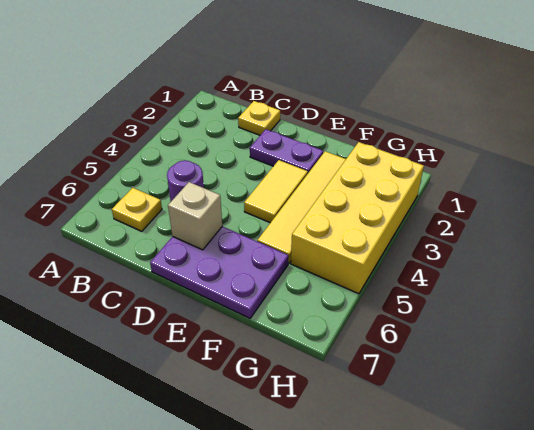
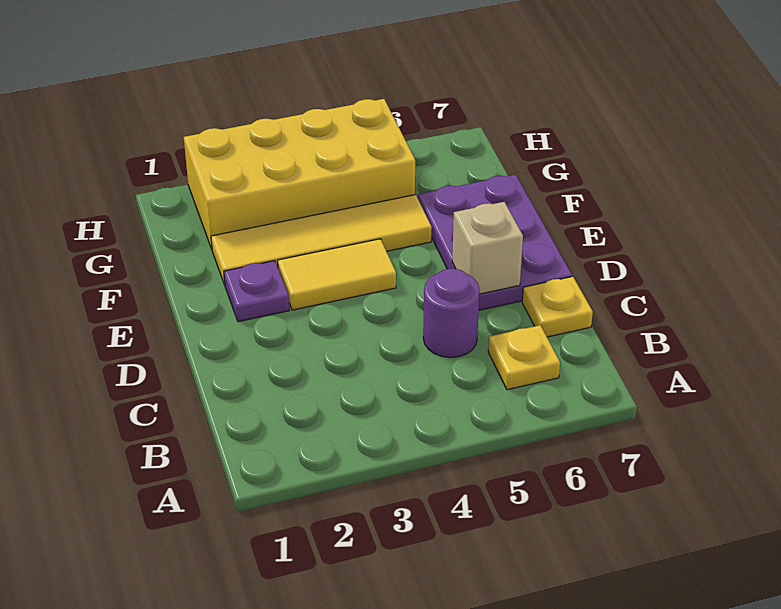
yellow 1x1 plate [238,101,280,135] -> yellow 1x1 plate moved to [522,277,593,337]
purple 1x2 plate [250,129,323,173] -> purple 1x1 plate [224,261,289,322]

